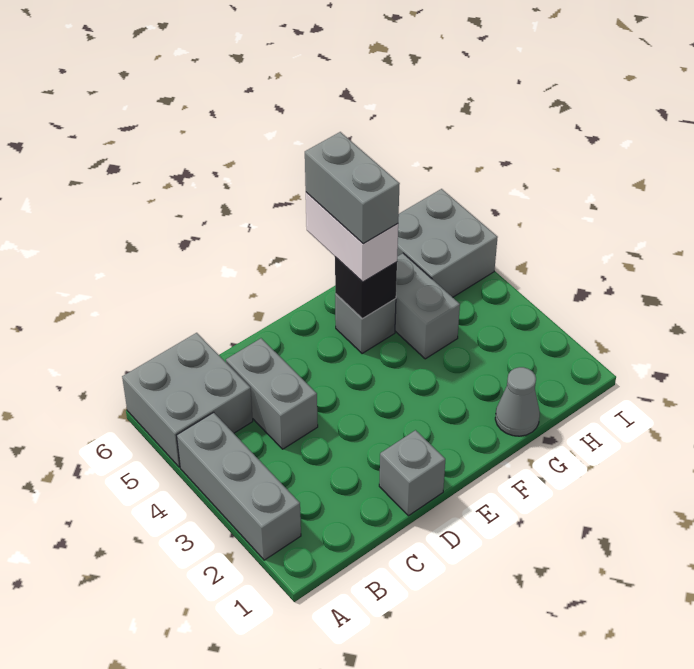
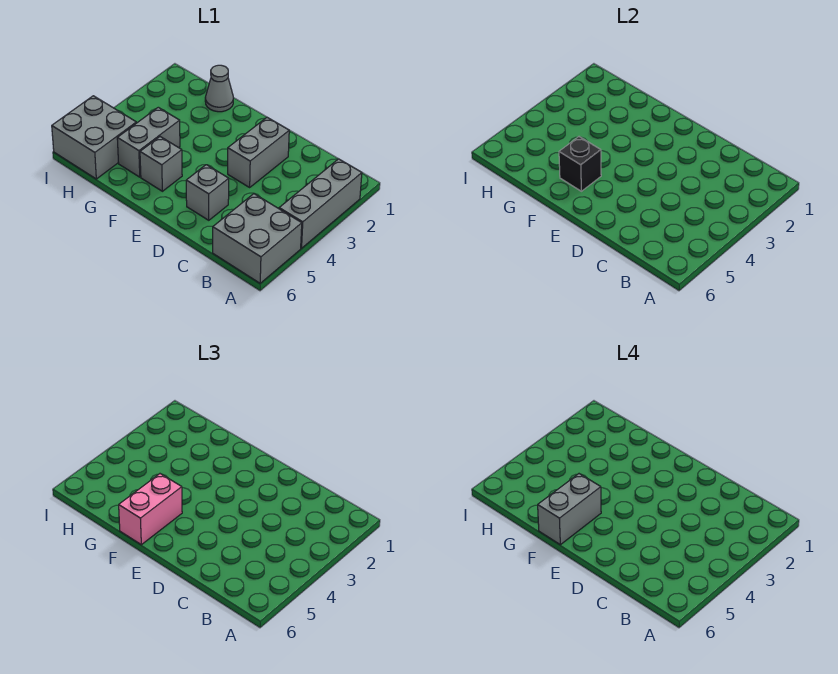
grey 1x2 brick [226,338,318,449] -> grey 1x2 brick moved to [228,118,289,187]
grey 1x1 brick [379,430,445,516] -> grey 1x1 brick moved to [186,165,229,220]
white 1x2 brick [306,192,398,282] -> pink 1x2 brick [119,474,182,545]

